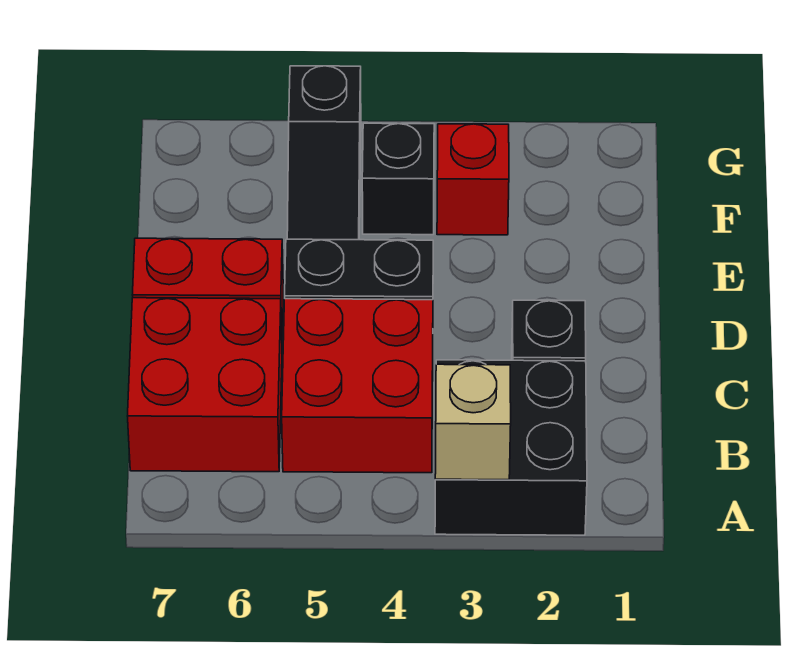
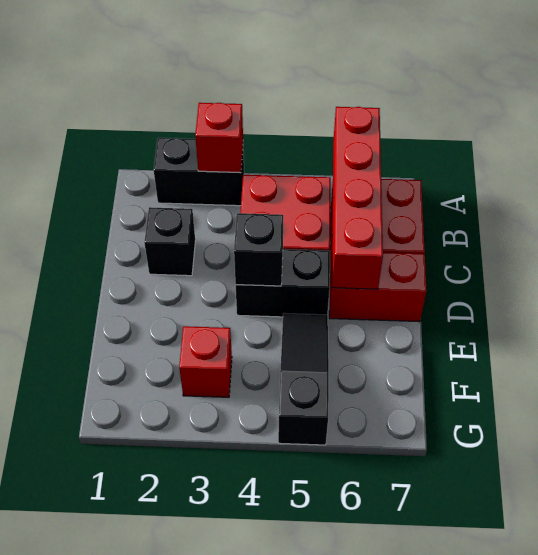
black 2x2 brick [435,360,587,535] -> black 1x2 brick [154,138,244,206]
tan 1x1 brick [435,364,511,480] -> red 1x1 brick [195,103,243,173]
none -> red 1x4 brick [332,107,383,289]
black 1x1 brick [362,123,434,235] -> black 1x1 brick moved to [234,213,283,286]

